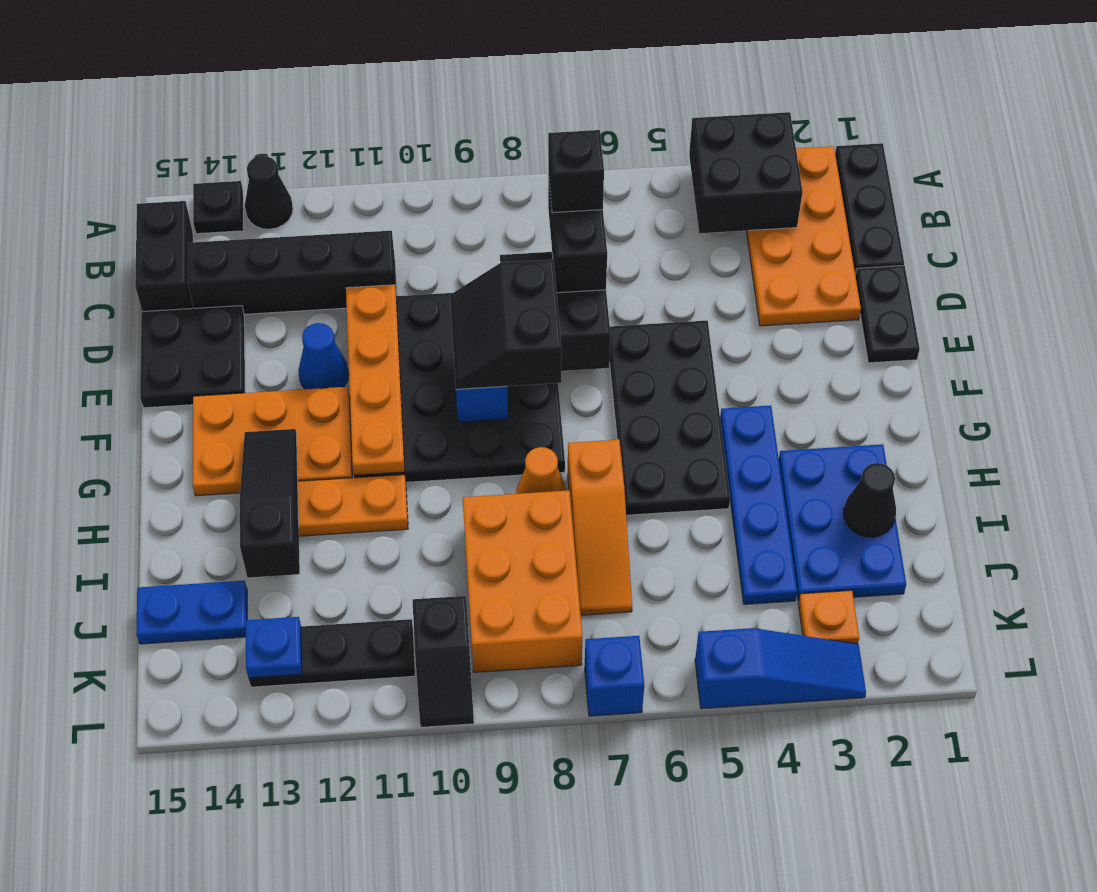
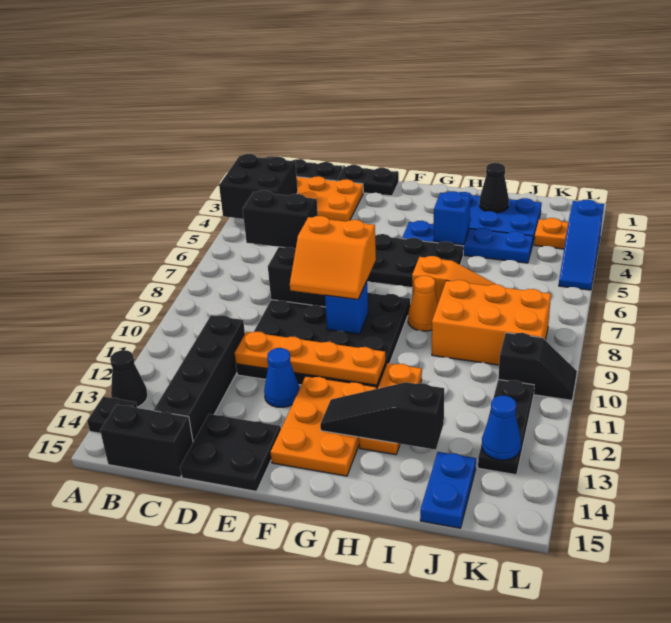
black 1x1 brick [548,130,604,213] -> none
black 2x2 slope [450,259,562,389] -> orange 2x2 slope [290,216,376,299]
blue 1x1 plate [246,617,302,678] -> blue 1x1 cone [482,396,521,460]
blue 1x3 slope [695,628,866,709] -> blue 1x3 slope turned to [559,200,604,290]
blue 1x1 brick [585,636,644,716] -> blue 1x1 brick moved to [434,191,470,245]

